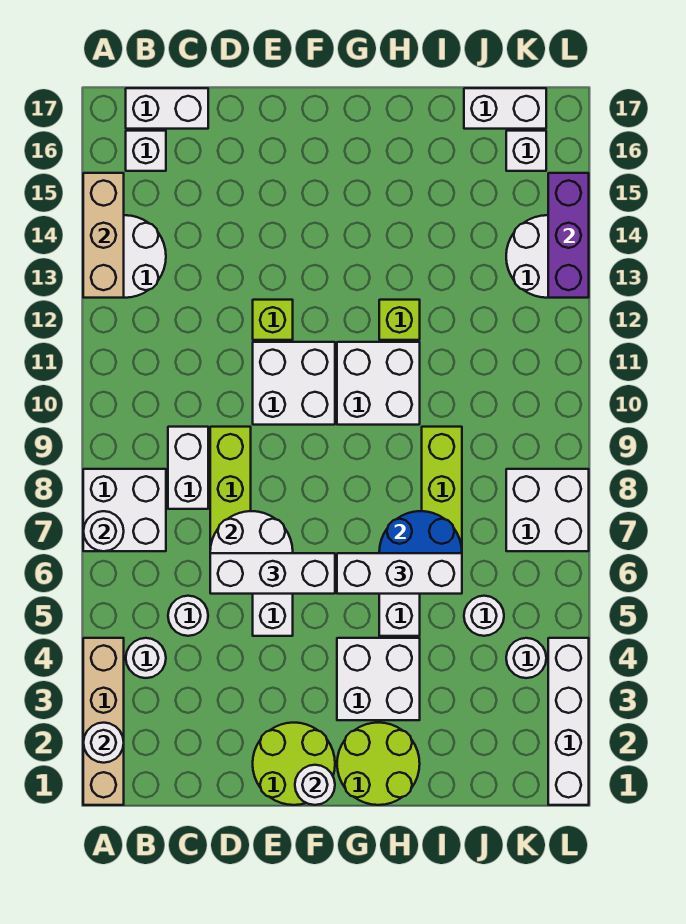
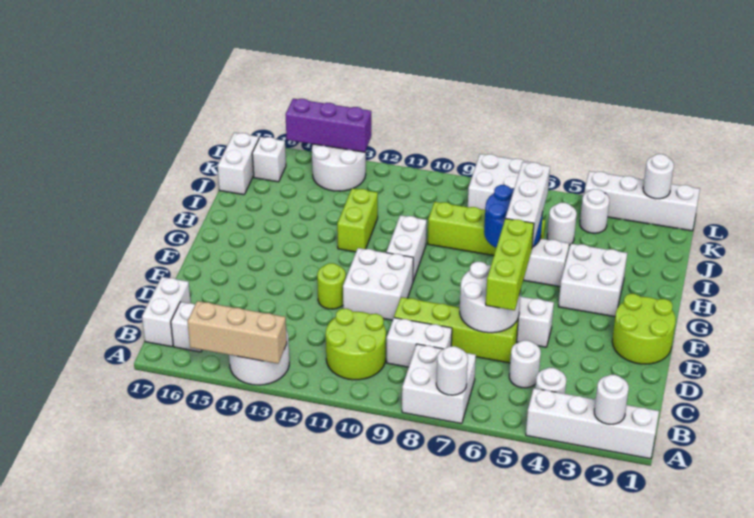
tan 1x4 brick [83,638,124,805] -> white 1x4 brick [526,388,659,459]
white 1x3 brick [210,553,335,594] -> lime 1x3 brick [486,218,534,310]
lime 1x1 brick [253,300,293,340] -> lime 1x1 round brick [317,263,346,309]
white 1x1 round brick [295,765,335,805] -> white 1x1 round brick moved to [643,154,674,199]
lime 2x2 round brick [337,723,420,805] -> lime 2x2 round brick moved to [326,309,386,380]
white 2x2 brick [337,342,420,425] -> white 1x2 brick [386,215,427,281]
lime 1x1 brick [379,300,420,340] -> lime 1x2 brick [337,188,378,252]

